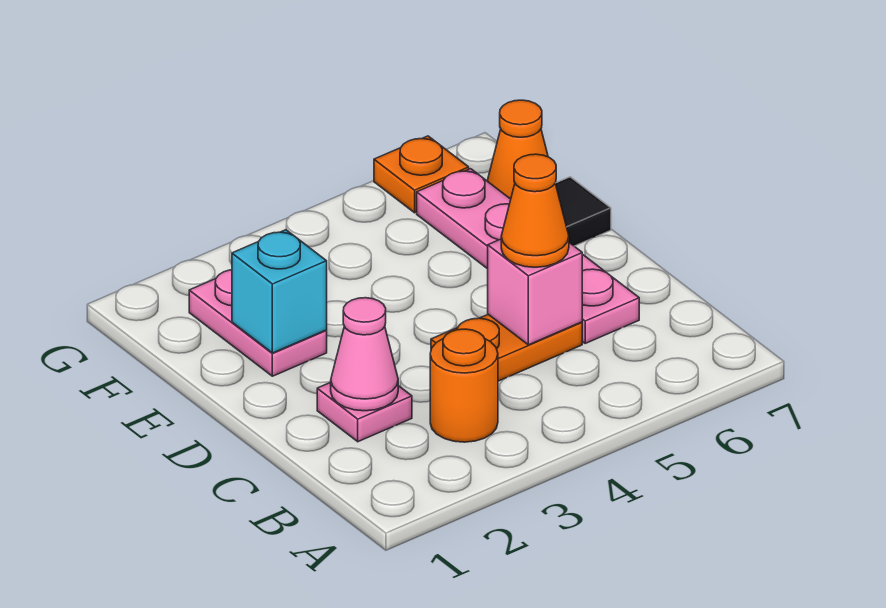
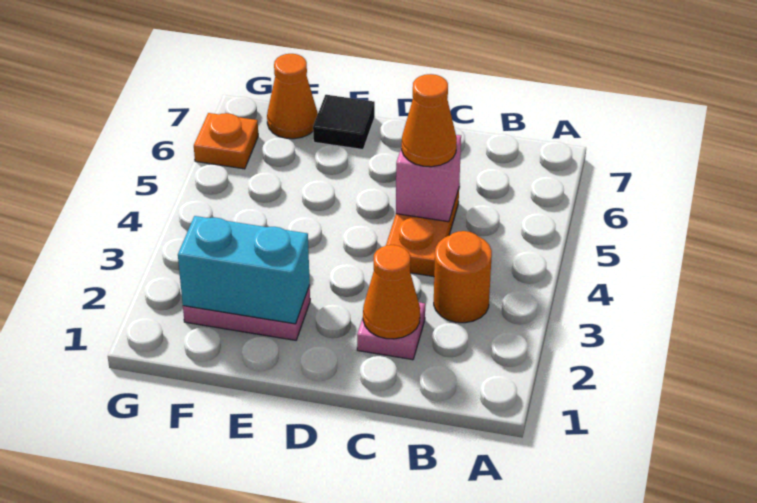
pink 1x1 cone [331,298,398,411] -> orange 1x1 cone [363,245,420,339]
pink 1x4 plate [417,169,639,343] -> none
cyan 1x1 brick [232,230,327,353] -> cyan 1x2 brick [178,216,310,324]

